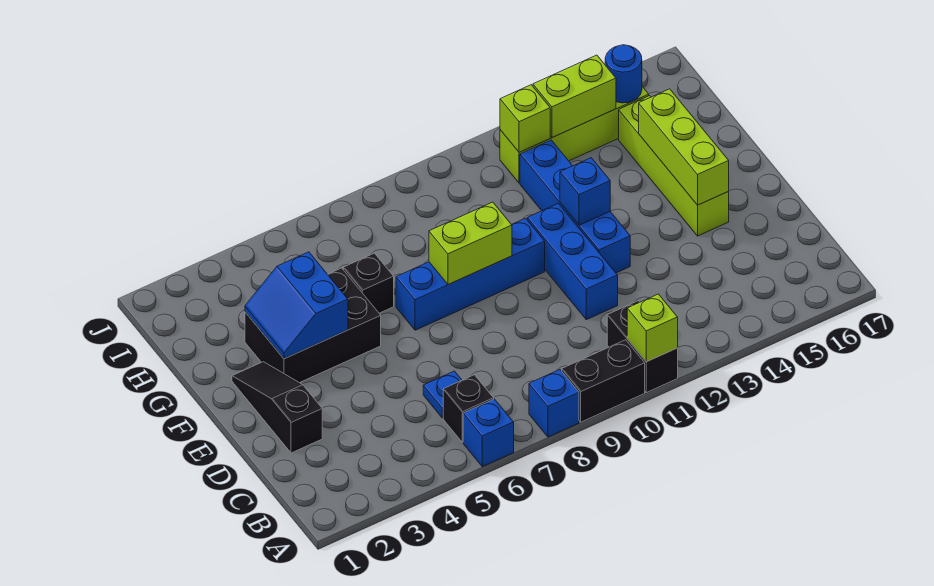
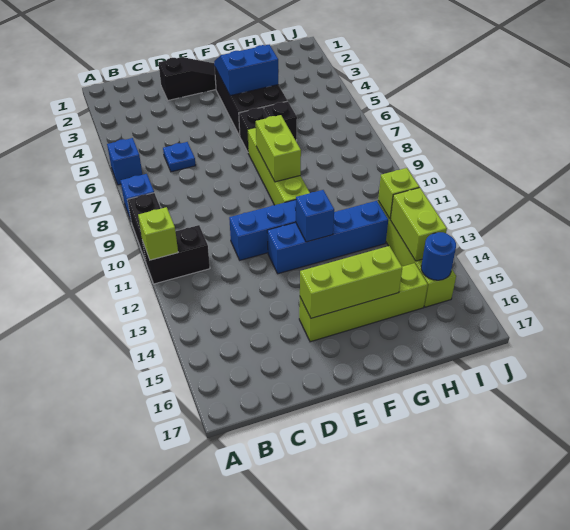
black 1x1 brick [443,375,494,442] -> black 1x1 brick moved to [239,107,268,152]
blue 1x4 brick [396,218,545,330] -> lime 1x4 brick [247,128,310,205]

